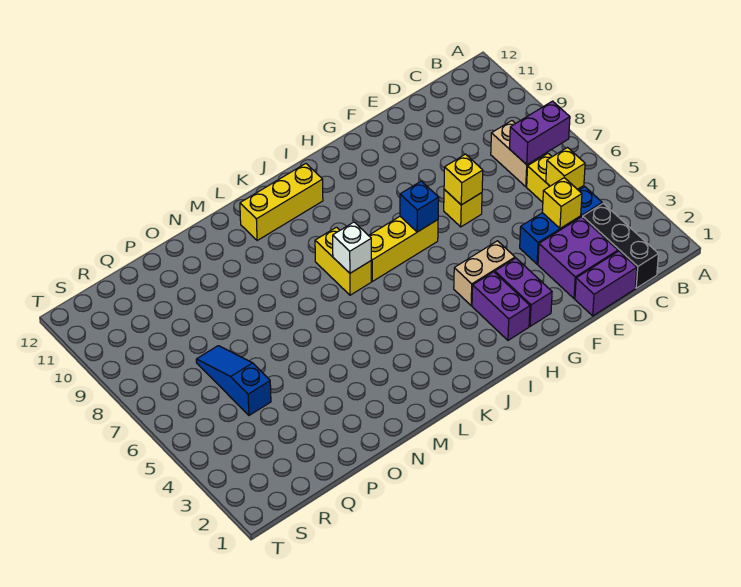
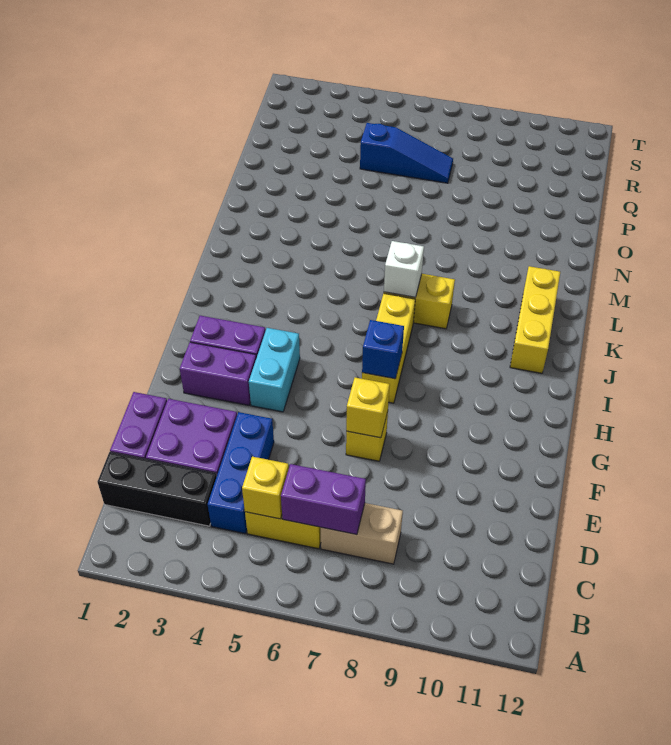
purple 1x2 brick [510,101,570,165] -> purple 1x2 brick turned to [281,464,366,535]
yellow 1x1 brick [542,178,582,228] -> none
tan 1x2 brick [454,241,515,306] -> cyan 1x2 brick [249,328,300,412]

